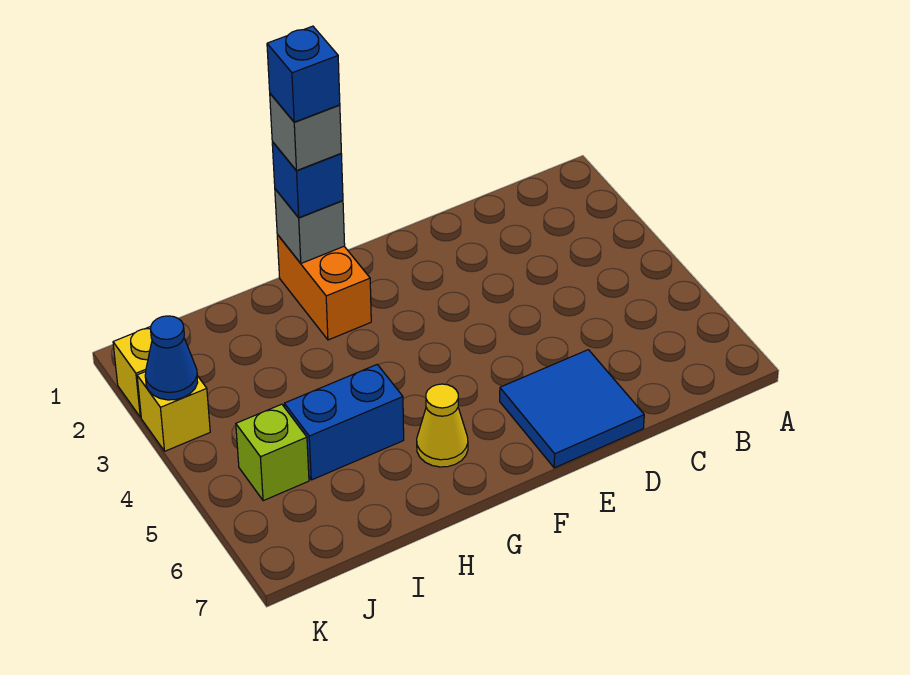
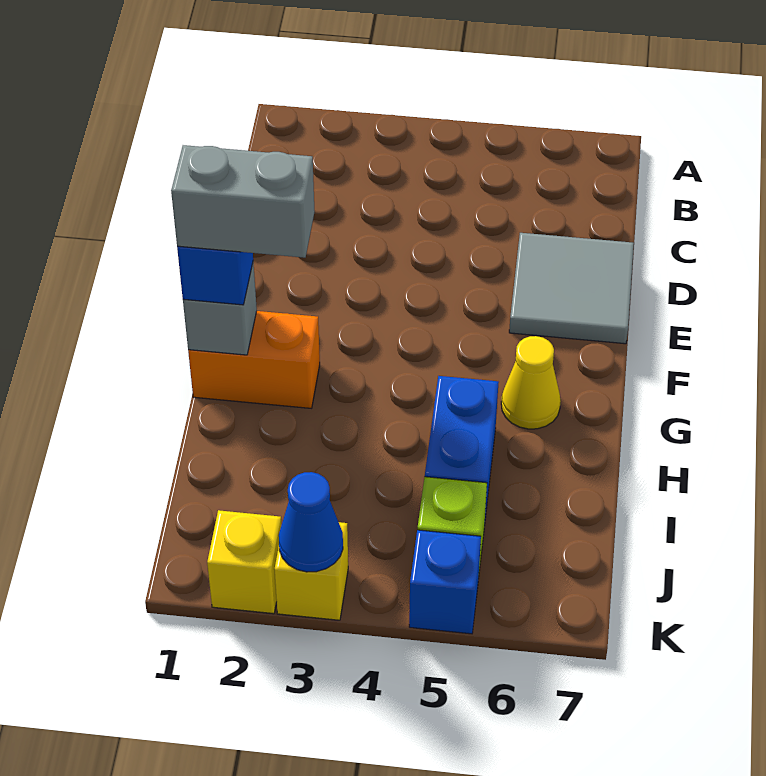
blue 2x2 tile [500,350,644,468] -> grey 2x2 tile [509,233,634,344]
grey 1x1 brick [270,94,341,171] -> grey 1x2 brick [171,145,315,258]
blue 1x1 brick [267,26,340,122] -> blue 1x1 brick moved to [409,530,481,634]

